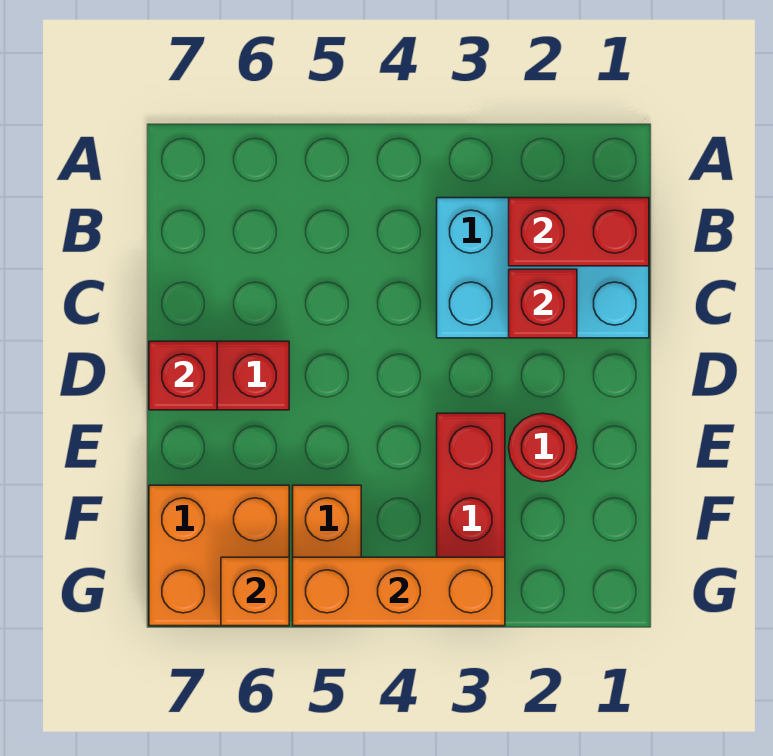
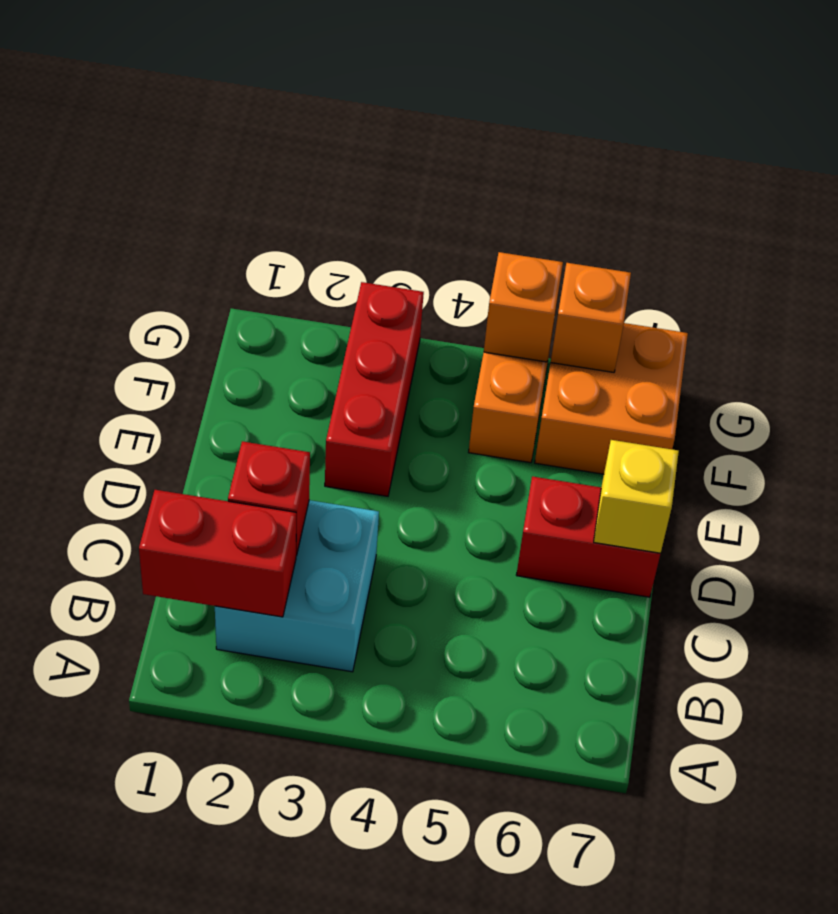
cyan 2x3 brick [437,198,649,338] -> cyan 2x2 brick [215,500,379,672]
red 1x1 brick [149,341,217,410] -> yellow 1x1 brick [594,440,679,553]
red 1x1 round brick [509,413,577,482] -> none
orange 1x3 brick [293,557,505,626] -> orange 1x1 brick [484,252,563,362]

